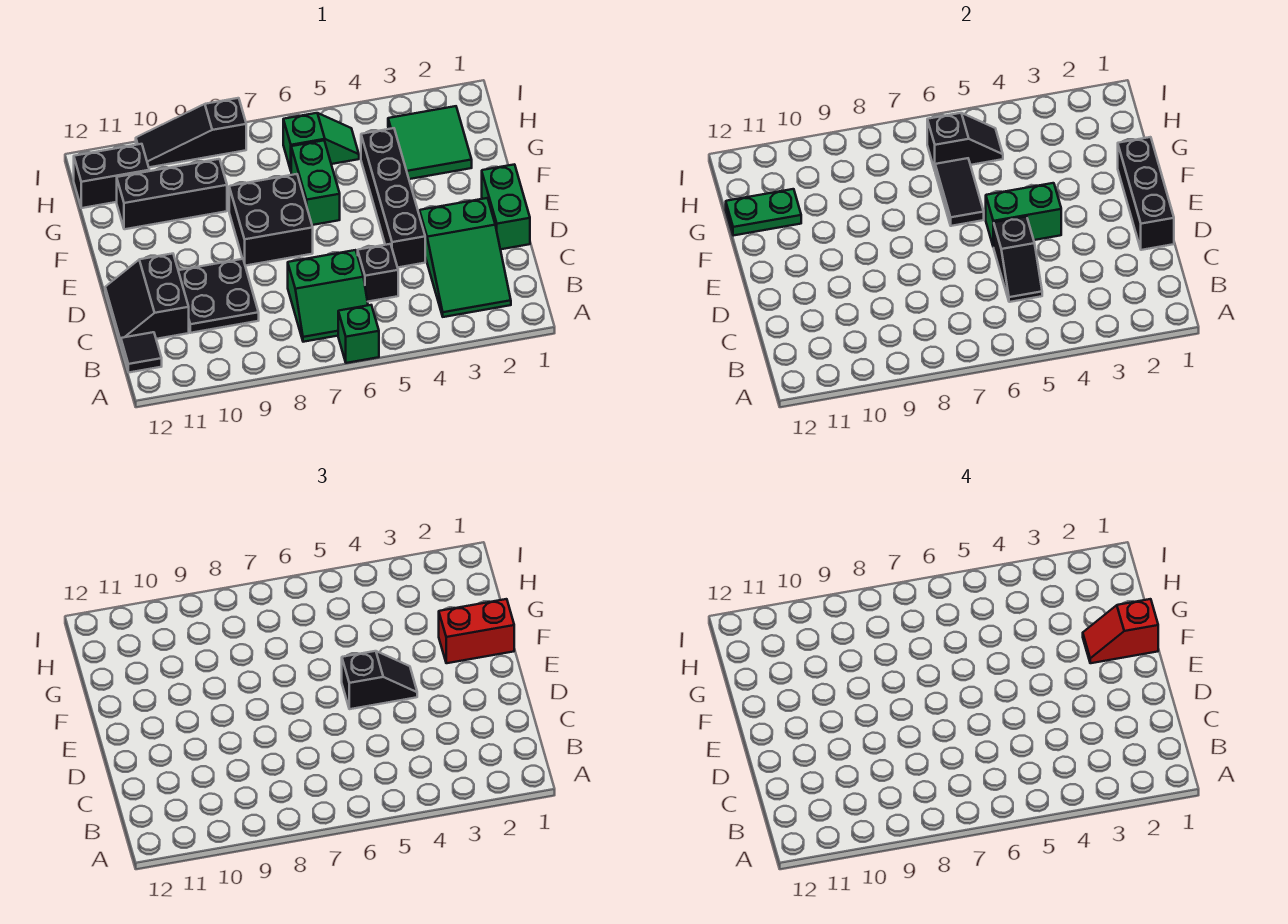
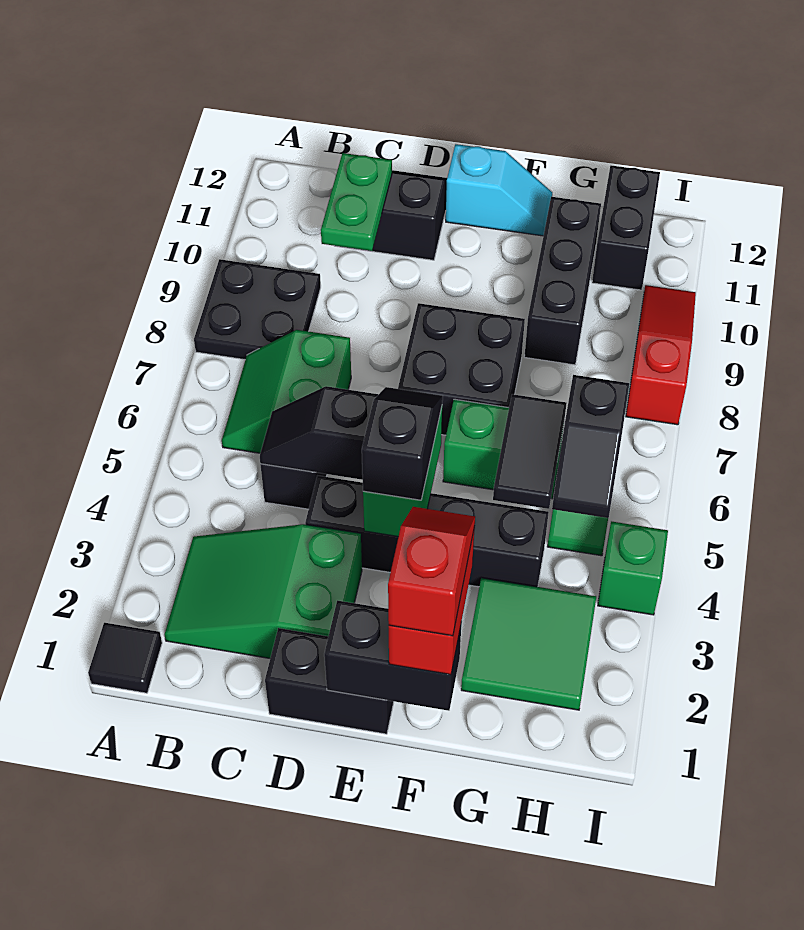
green 1x1 brick [338,305,379,363] -> green 1x1 brick moved to [598,521,668,615]
black 1x1 tile [121,332,162,372] -> black 1x1 tile moved to [88,623,162,693]
black 2x2 plate [178,259,259,333] -> black 2x2 plate moved to [194,259,321,360]
green 1x2 brick [482,164,530,249] -> black 1x2 brick [265,628,394,734]
black 1x3 brick [1118,137,1174,250] -> black 1x2 brick [324,600,462,711]
black 1x2 slope [342,651,417,709] -> black 1x2 slope turned to [362,387,443,500]
none -> cyan 1x2 slope [446,144,552,236]
black 1x2 tile [935,158,984,226] -> black 1x2 tile turned to [493,394,567,509]
green 1x2 plate [726,189,801,236] -> green 1x2 plate moved to [321,153,392,251]
black 1x3 slope [136,98,246,167] -> red 1x3 slope [626,285,696,425]

